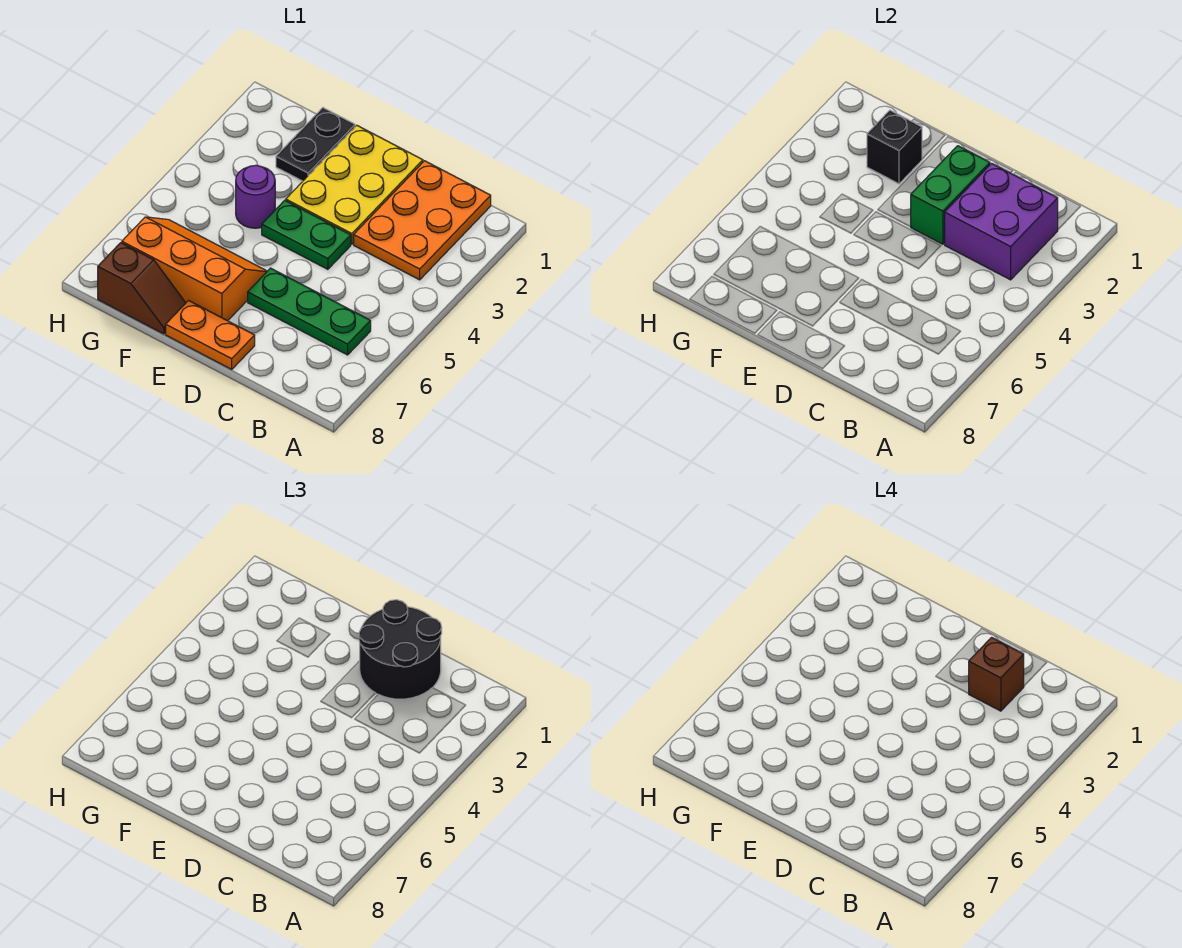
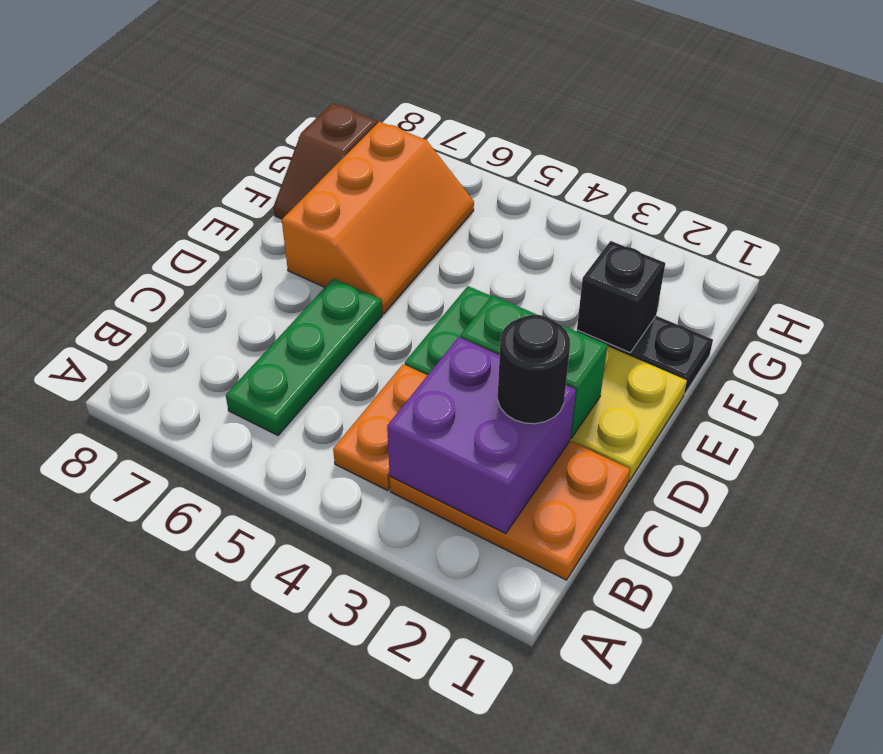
black 2x2 round brick [359,600,442,699] -> black 1x1 round brick [498,315,570,424]
brown 1x1 brick [968,637,1024,711] -> none
orange 1x2 plate [166,301,255,369] -> orange 1x2 plate moved to [333,364,428,490]
purple 1x1 round brick [236,165,275,228] -> none

